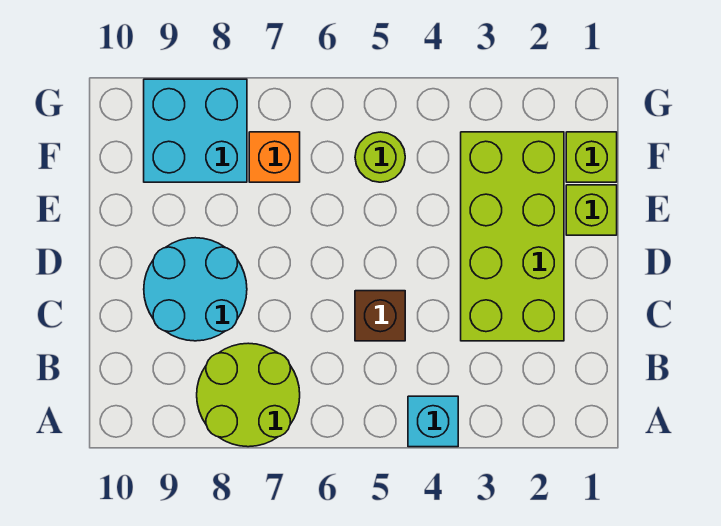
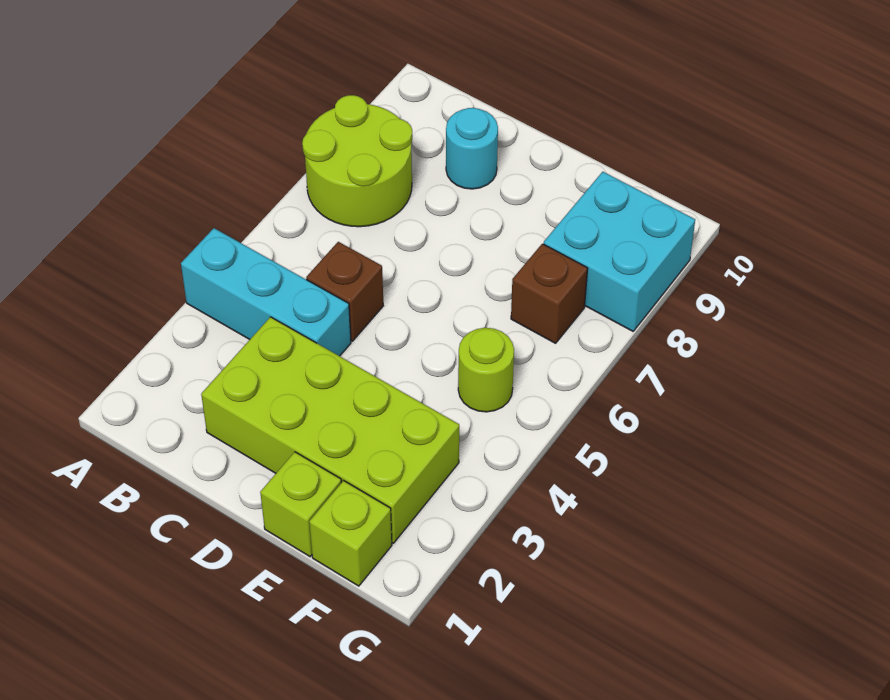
cyan 1x1 brick [408,396,458,447] -> cyan 1x3 brick [181,228,351,356]
cyan 2x2 round brick [144,238,247,341] -> cyan 1x1 round brick [446,108,498,189]
orange 1x1 brick [249,132,300,182] -> brown 1x1 brick [511,244,588,343]

